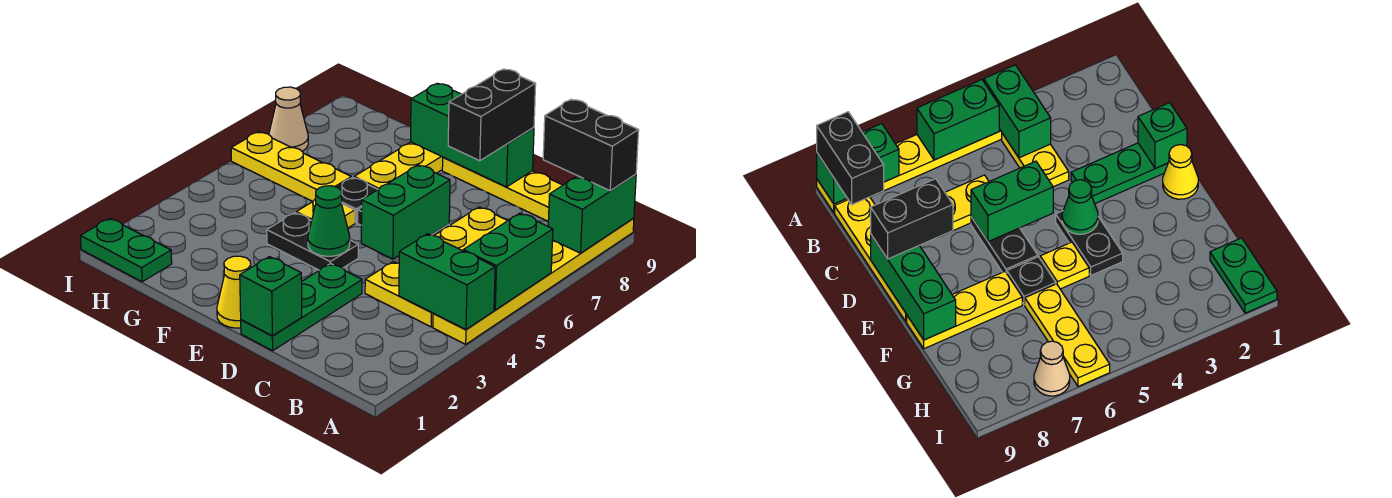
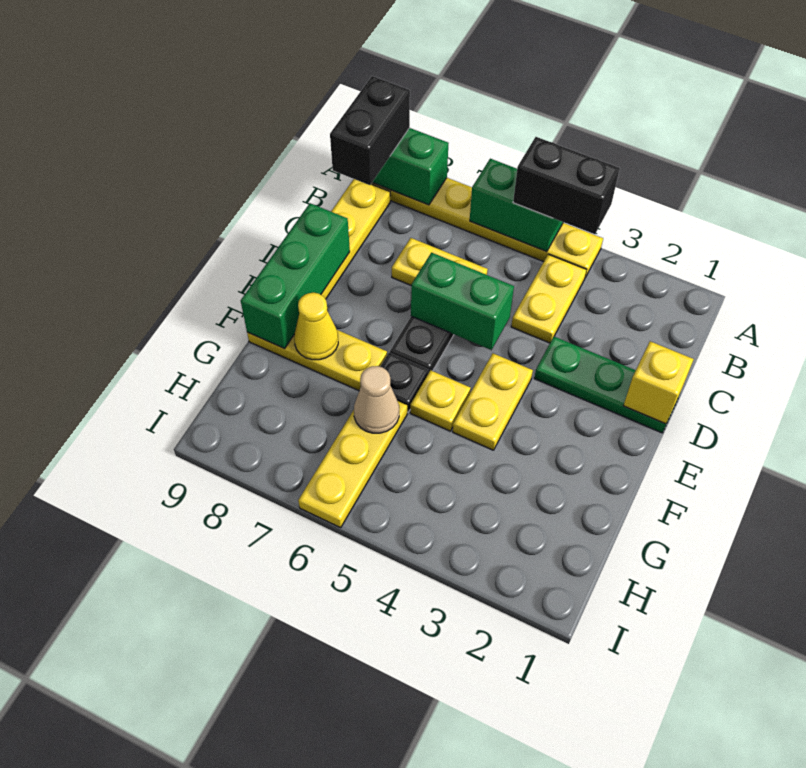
green 1x2 brick [399,234,495,329] -> none
green 1x1 brick [240,257,302,336] -> yellow 1x1 brick [623,341,694,424]
black 1x2 brick [448,69,536,161] -> black 1x2 brick moved to [513,137,620,234]
yellow 1x1 cone [217,256,251,328] -> yellow 1x1 cone moved to [294,293,338,360]
black 1x2 plate [267,213,358,270] -> yellow 1x2 plate [453,353,533,450]
green 1x1 cone [308,186,350,256] -> none
green 1x2 plate [80,219,172,282] -> none
tan 1x1 cone [269,87,308,151] -> tan 1x1 cone moved to [354,366,399,433]

